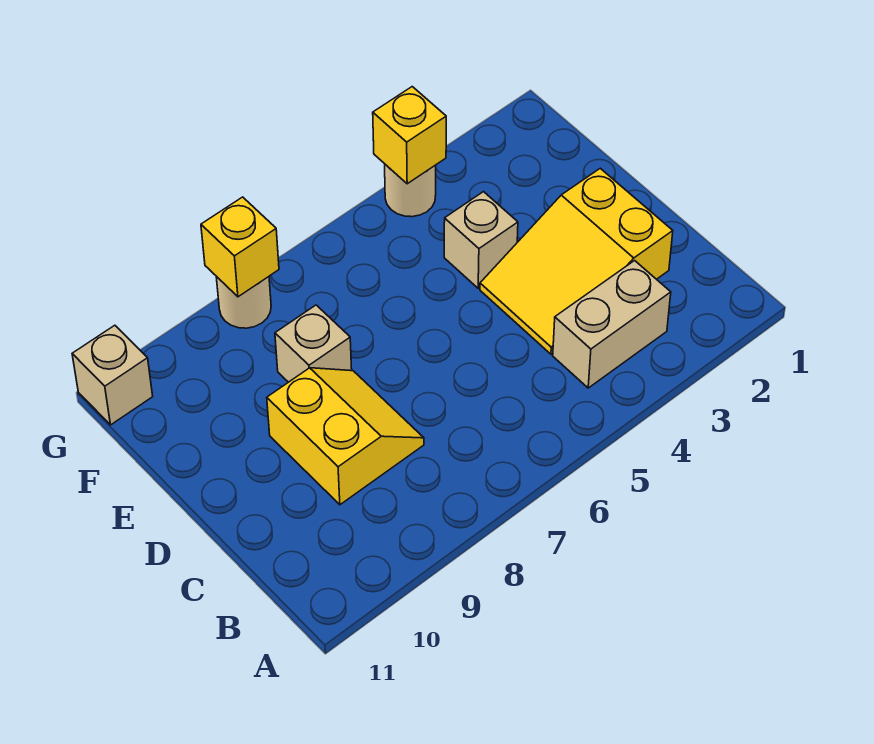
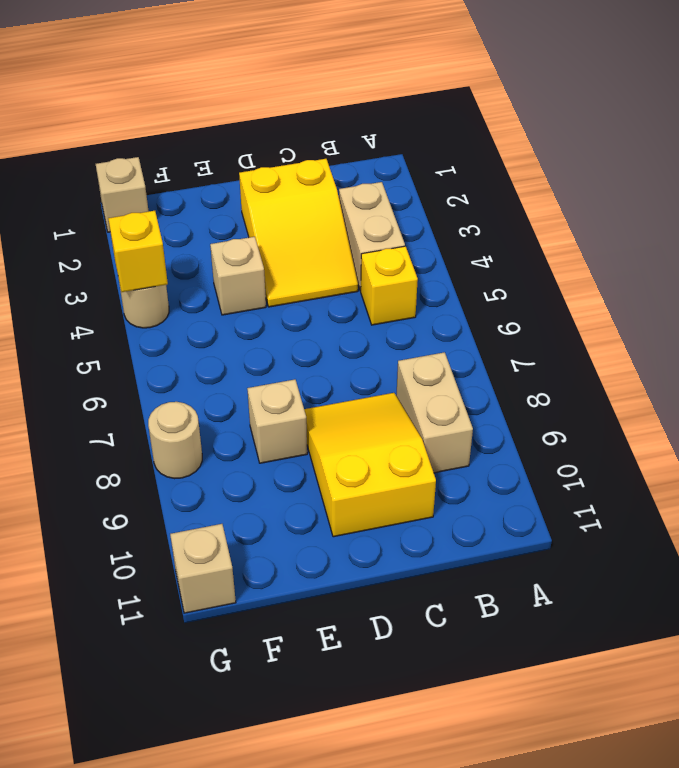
none -> tan 1x2 brick [396,352,473,473]
yellow 2x2 slope [267,368,424,505] -> yellow 2x3 slope [304,393,436,537]
none -> tan 1x1 brick [96,157,149,232]
yellow 1x1 brick [201,197,279,297] -> yellow 1x1 brick moved to [361,246,418,325]

